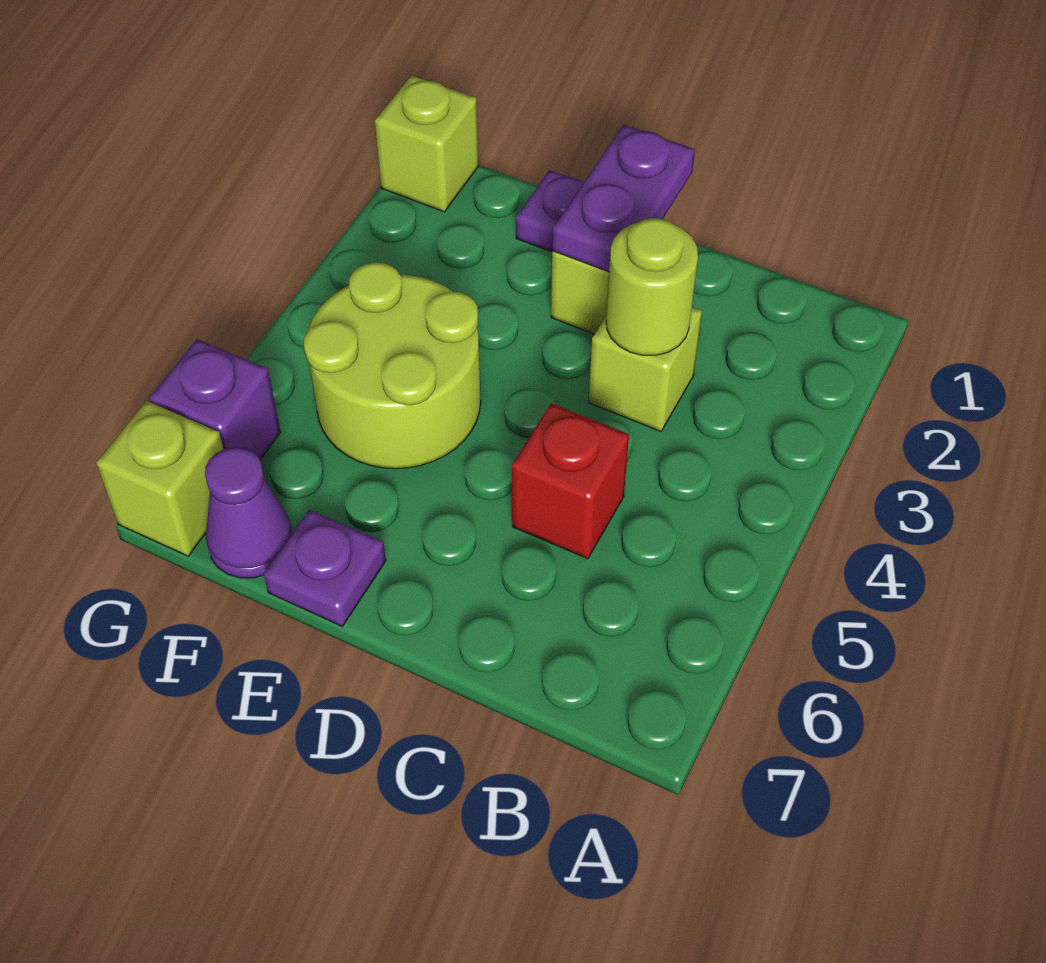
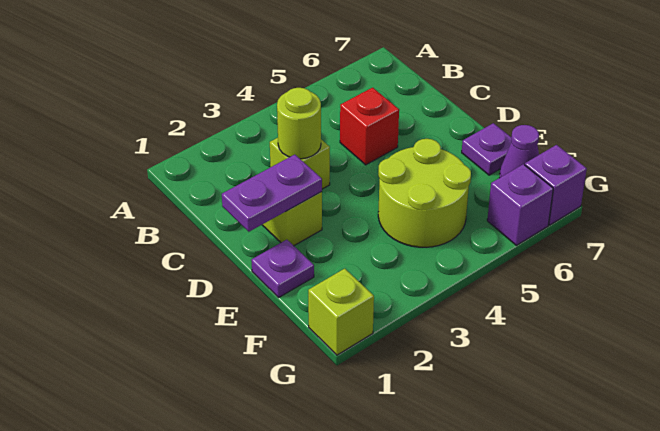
lime 1x1 brick [96,401,223,556] -> purple 1x1 brick [525,145,587,225]

